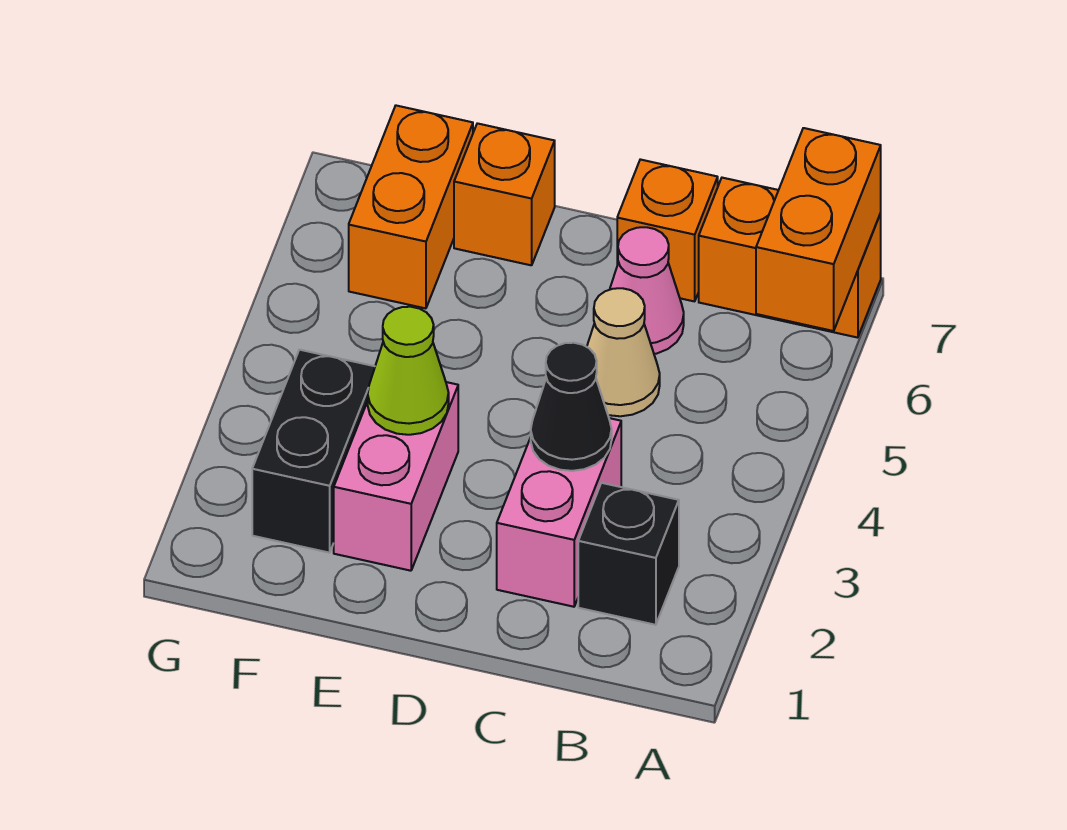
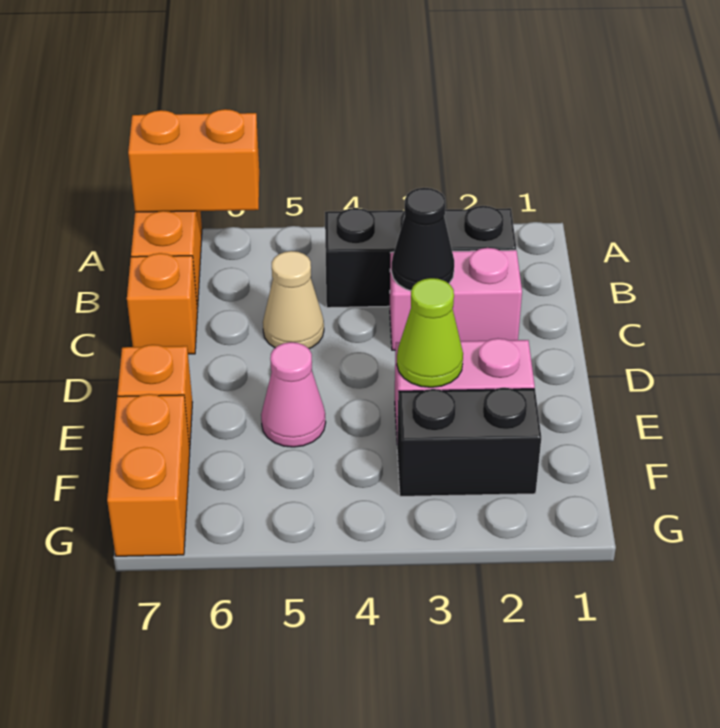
black 1x1 brick [578,483,679,625] -> black 1x3 brick [325,206,516,308]
pink 1x1 cone [610,227,684,354] -> pink 1x1 cone moved to [261,342,326,447]
orange 1x2 brick [349,106,473,308] -> orange 1x2 brick turned to [107,394,190,556]

